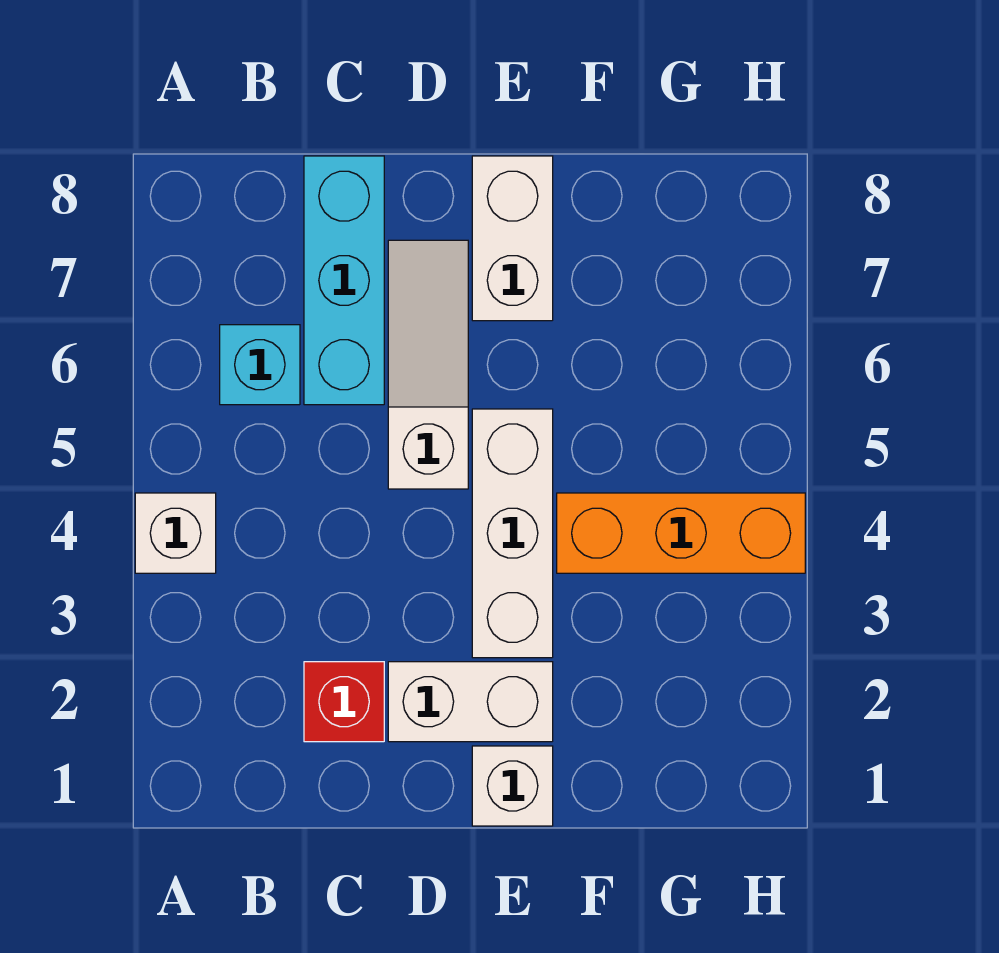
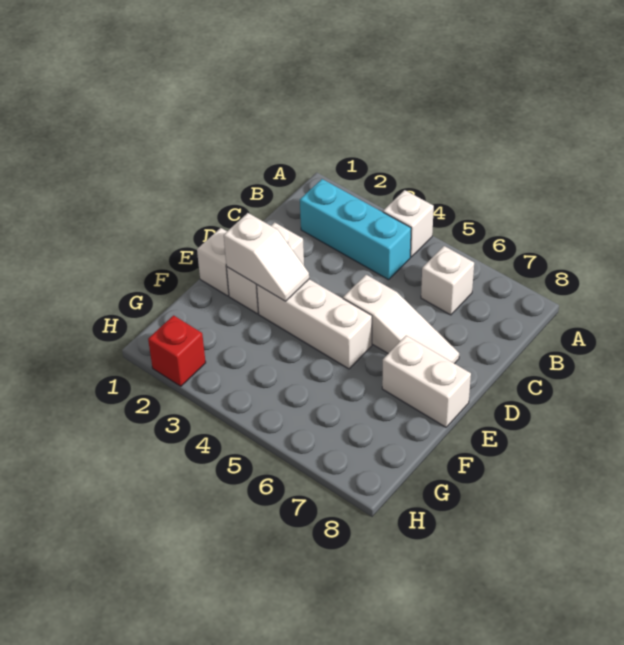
cyan 1x1 brick [220,325,300,405] -> white 1x1 brick [421,246,474,315]
red 1x1 brick [304,662,384,742] -> red 1x1 brick moved to [148,315,206,386]
cyan 1x3 brick [304,156,384,405] -> cyan 1x3 brick moved to [300,179,411,280]
none -> white 1x2 slope [224,213,309,301]
orange 1x3 brick [557,493,805,573] -> none

